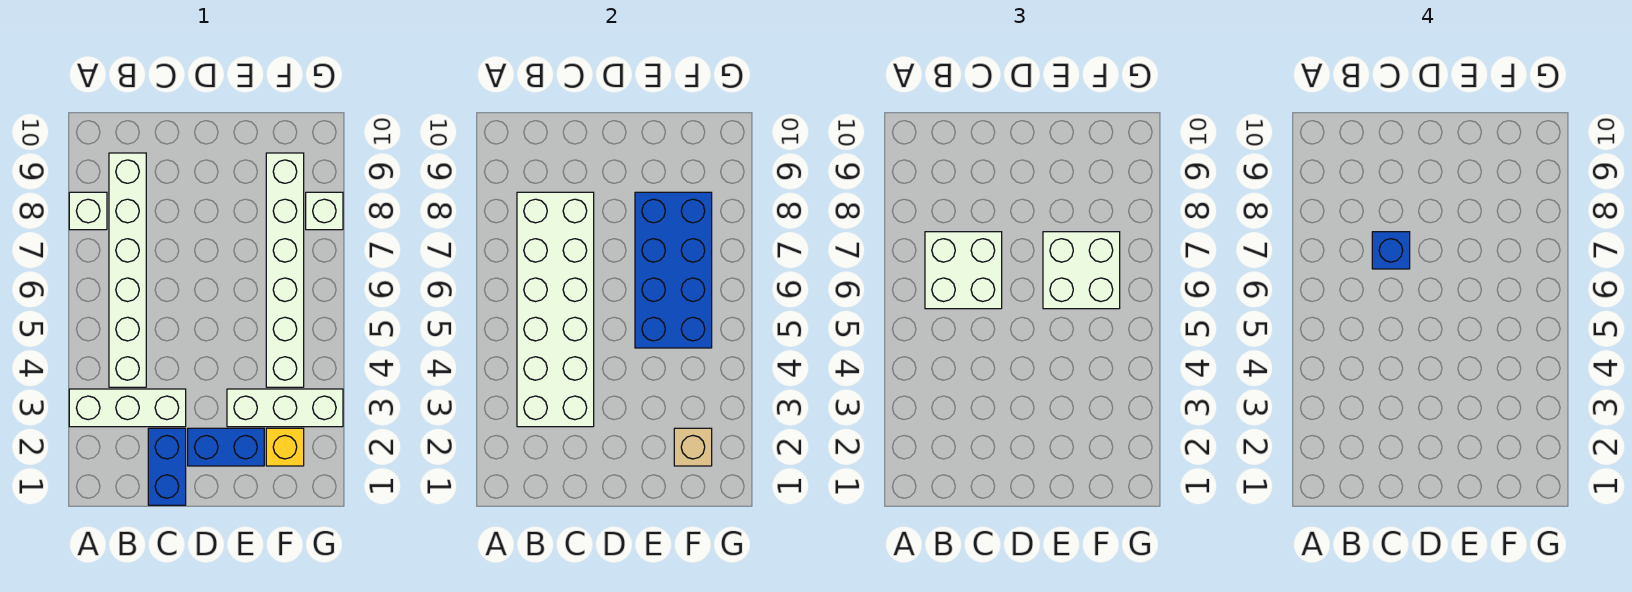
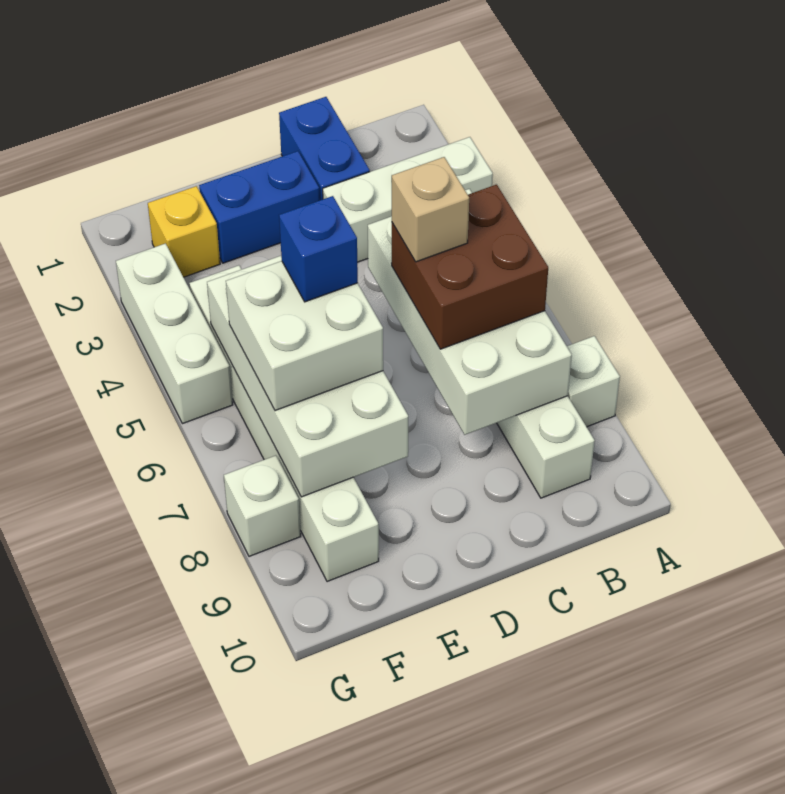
white 2x6 brick [517,192,594,427] -> white 2x4 brick [368,189,572,435]
white 2x2 brick [925,232,1002,309] -> brown 2x2 brick [392,185,548,349]
blue 1x1 brick [1372,232,1410,269] -> blue 1x1 brick moved to [279,196,358,302]
white 1x3 brick [227,389,343,427] -> white 1x3 brick turned to [116,244,233,424]
blue 2x4 brick [635,192,712,348] -> white 2x4 brick [207,256,408,497]
tan 1x1 brick [674,428,712,466] -> tan 1x1 brick moved to [392,157,469,262]

